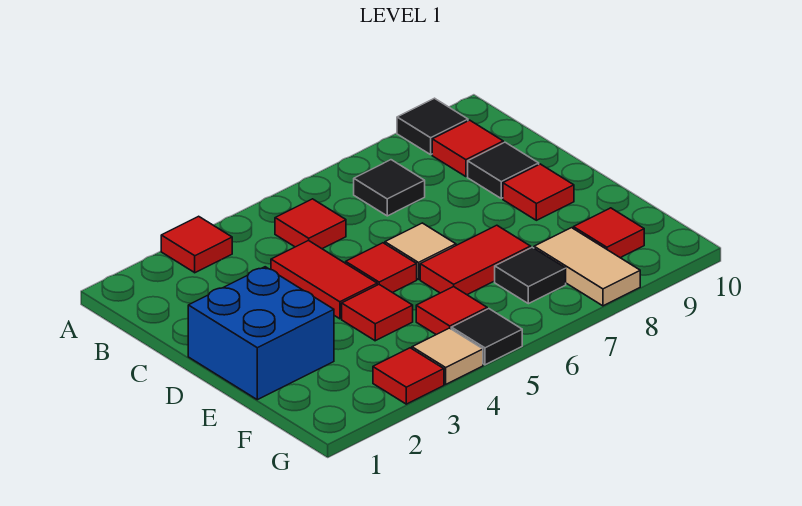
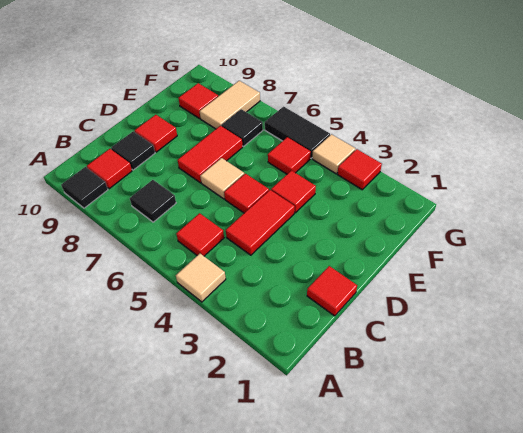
red 1x1 tile [161,216,232,273] -> red 1x1 tile moved to [307,266,357,316]
none -> tan 1x1 tile [176,254,226,302]
blue 2x2 brick [188,267,334,400] -> none
red 1x2 tile [420,225,531,295] -> red 1x2 tile turned to [178,126,243,183]
black 1x1 tile [451,309,522,365] -> black 1x2 tile [265,107,330,158]

